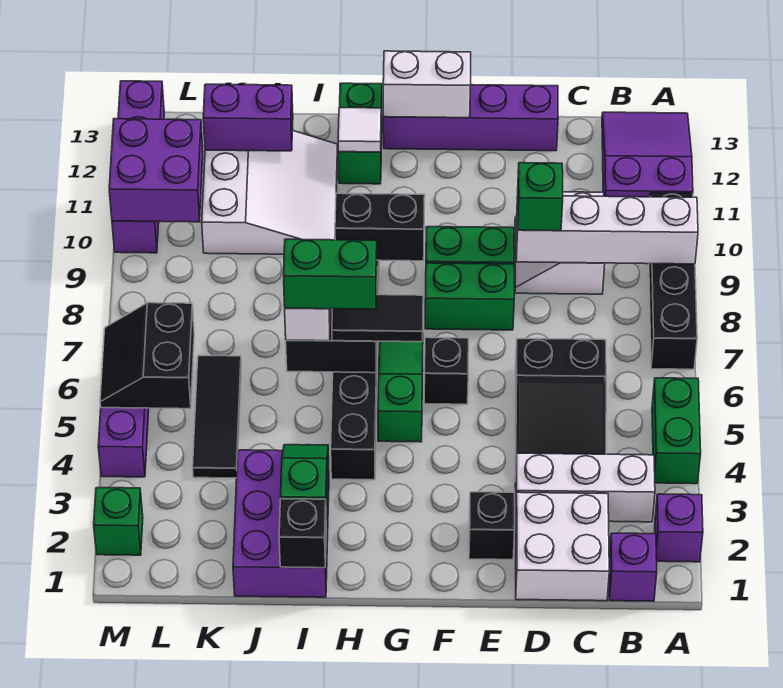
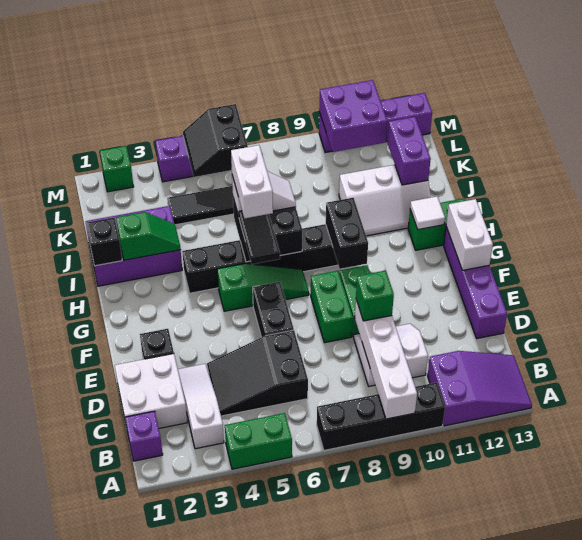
purple 1x1 brick [655,494,703,562] -> none
white 1x3 brick [515,453,655,522] -> white 1x3 slope [178,364,224,449]
black 1x1 brick [424,337,469,404] -> black 1x2 brick [253,282,294,337]
green 1x2 brick [284,239,377,309] -> white 1x2 brick [231,145,273,218]
white 3x3 slope [202,130,338,254] -> white 2x3 slope [339,165,431,236]
black 2x2 slope [100,303,194,409] -> black 2x2 slope turned to [183,104,248,177]

